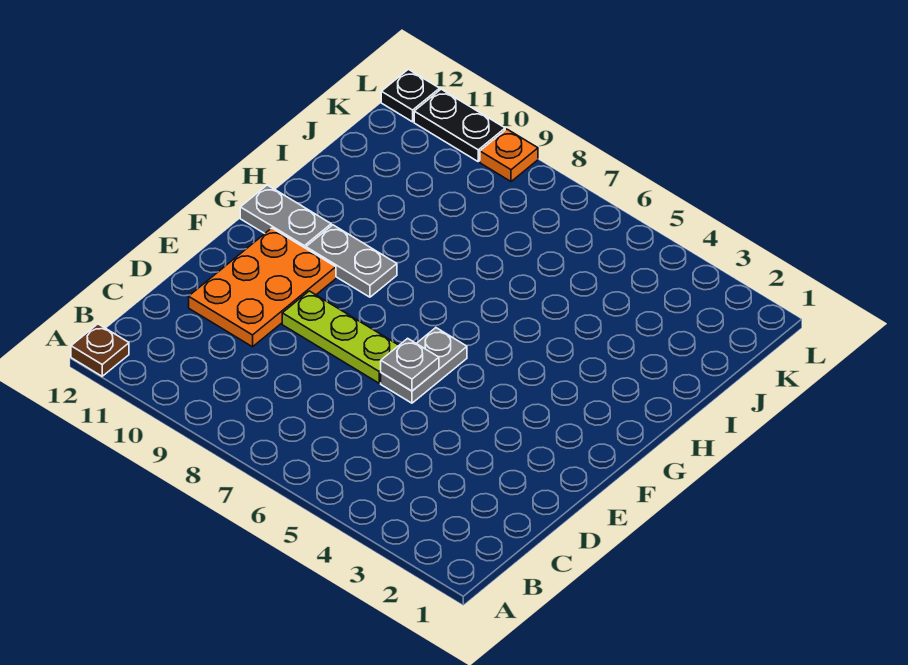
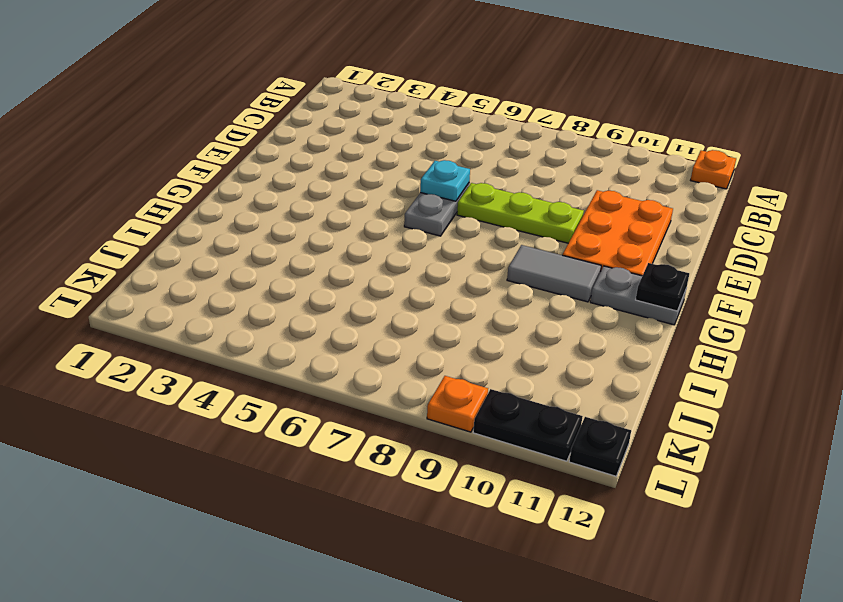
brown 1x1 plate [71,324,129,376] -> orange 1x1 plate [691,150,736,189]
grey 1x1 plate [381,338,439,391] -> cyan 1x1 plate [420,160,470,201]
grey 1x2 plate [306,225,397,297] -> grey 1x2 tile [507,245,601,302]
none -> black 1x1 plate [636,263,689,311]

